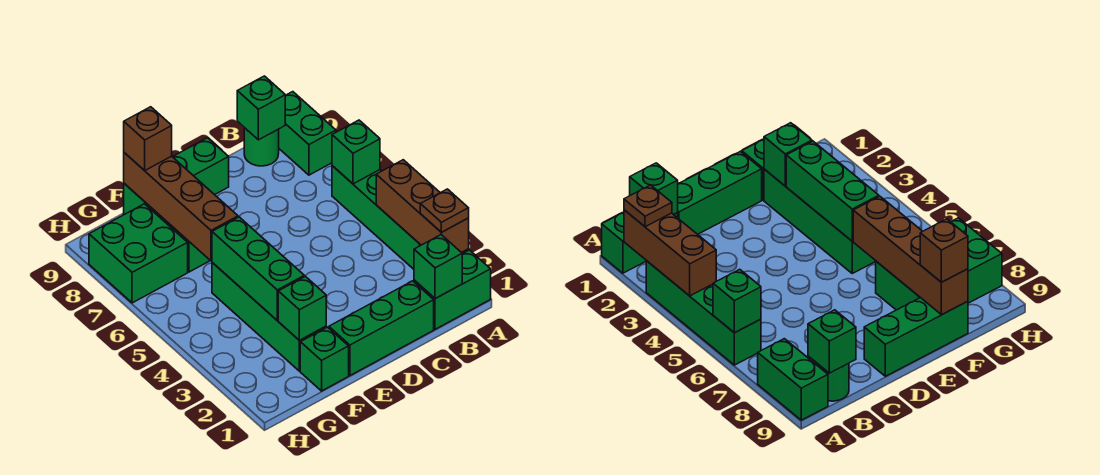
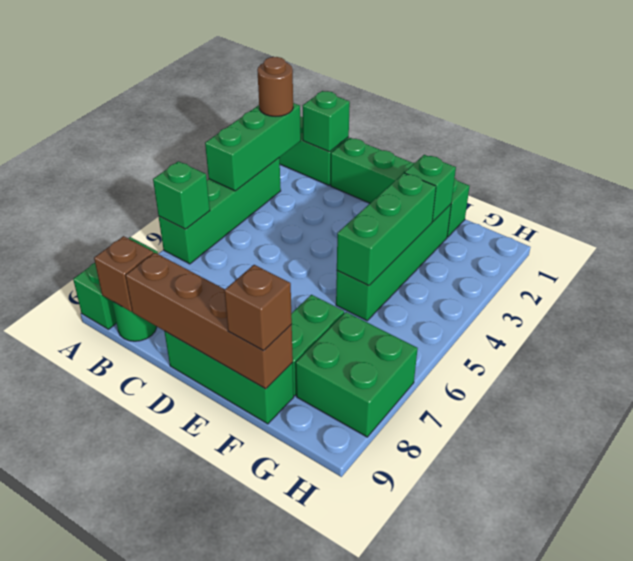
brown 1x3 brick [376,160,469,253] -> green 1x3 brick [205,103,301,191]
brown 1x1 plate [420,189,469,232] -> brown 1x1 round brick [257,57,293,116]
green 1x1 brick [237,76,285,140] -> brown 1x1 brick [94,236,153,312]
brown 1x4 brick [124,153,238,261] -> brown 1x4 brick turned to [125,253,293,389]

